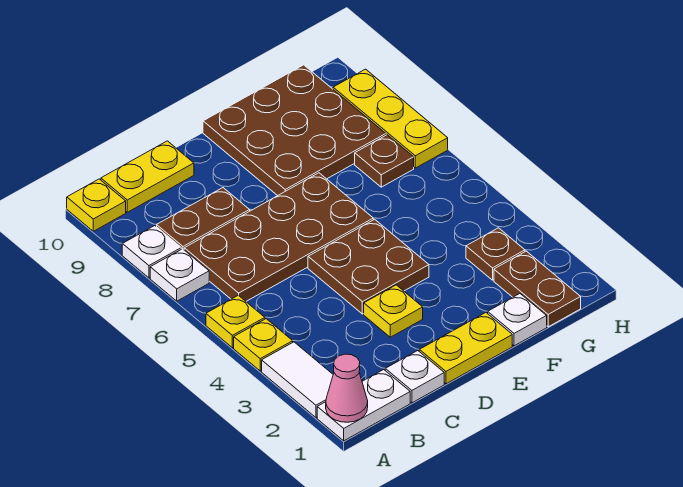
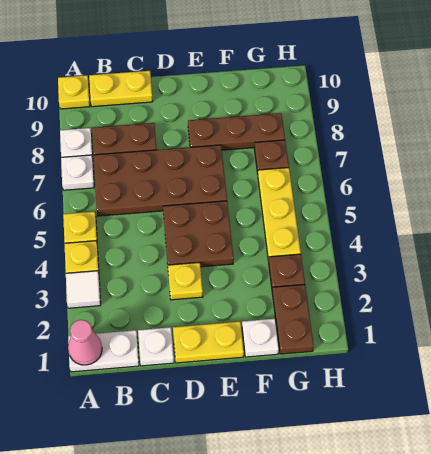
white 1x2 tile [262,342,333,417] -> white 1x1 tile [66,271,101,308]
brown 3x3 plate [203,65,386,196] -> brown 1x3 plate [188,113,285,150]
yellow 1x3 plate [333,69,448,168] -> yellow 1x3 plate moved to [258,168,301,261]

